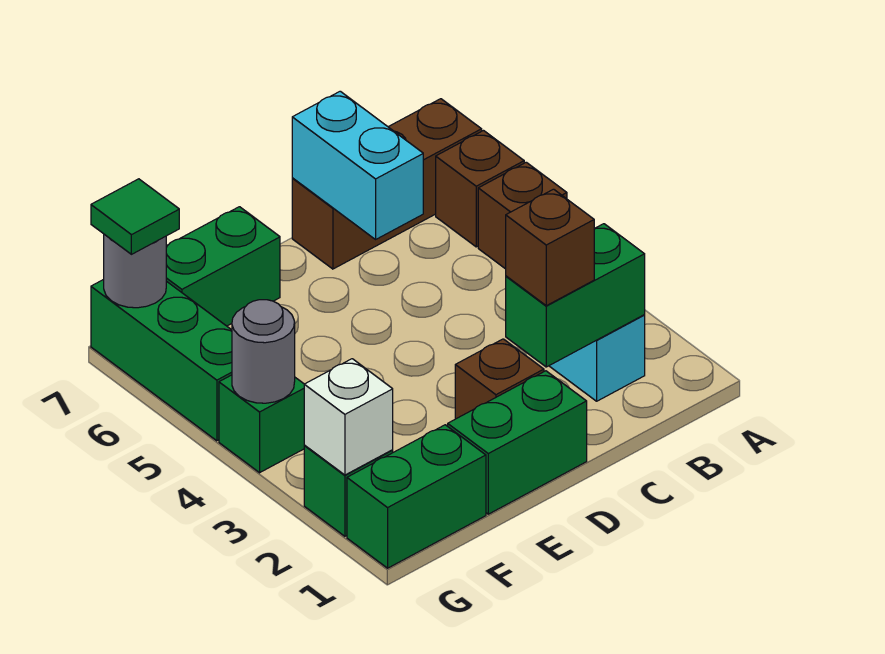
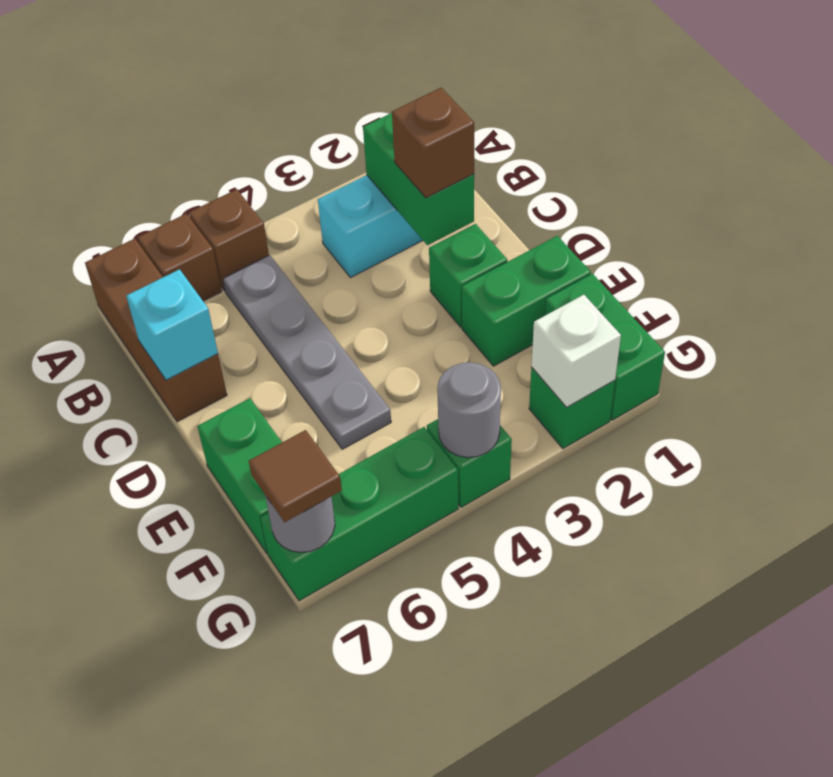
none -> grey 1x4 plate [223,255,391,449]
cyan 1x2 brick [292,91,423,239] -> cyan 1x1 brick [126,269,218,380]
green 1x2 brick [448,371,587,514] -> green 1x2 brick turned to [462,236,591,366]
brown 1x1 brick [455,339,544,419] -> green 1x1 brick [429,224,507,327]
green 1x1 tile [91,179,179,254] -> brown 1x1 tile [249,430,342,522]

